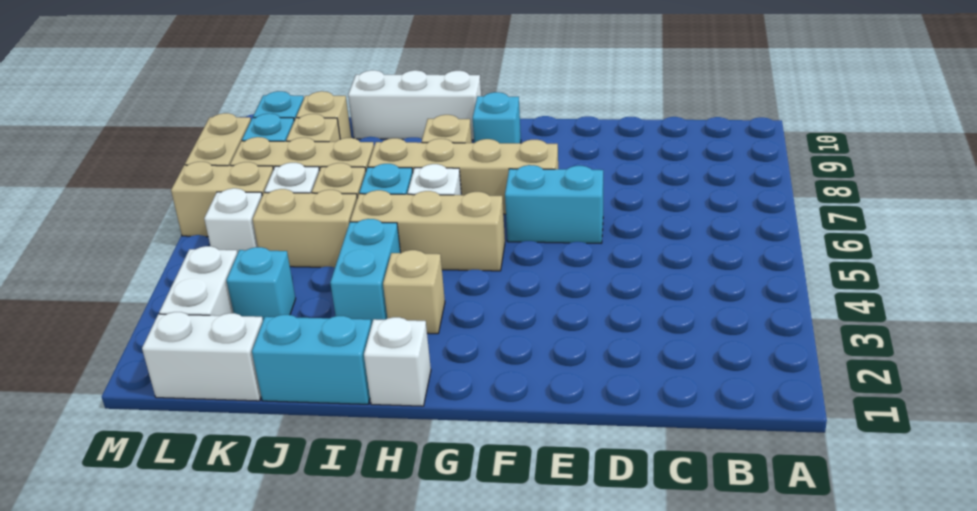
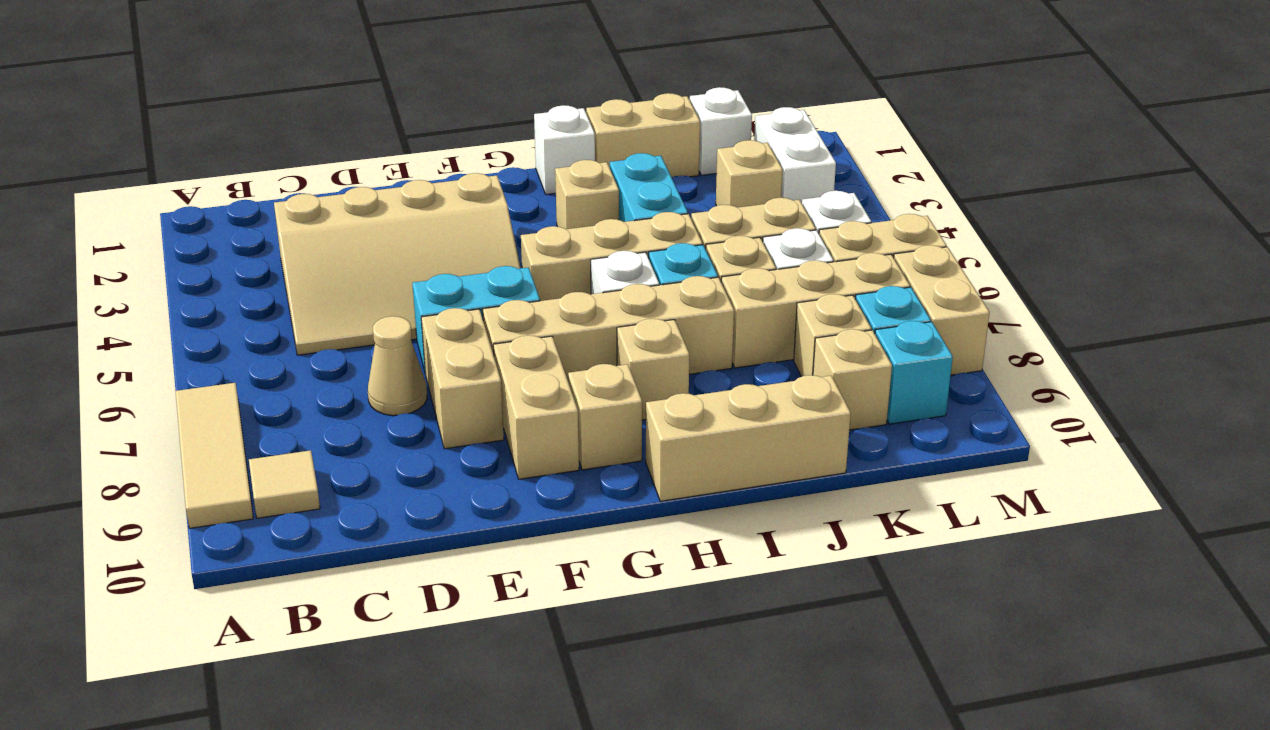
none -> tan 1x3 tile [176,383,253,528]
none -> tan 1x1 tile [249,450,320,518]
none -> tan 3x4 slope [274,173,521,355]
none -> tan 1x1 cone [368,316,427,416]
none -> tan 1x2 brick [421,308,504,449]
none -> tan 1x2 brick [493,335,579,479]
cyan 1x1 brick [473,92,521,143] -> tan 1x1 brick [568,364,642,470]
white 1x3 brick [348,70,481,140] -> tan 1x3 brick [646,375,851,501]
cyan 1x2 brick [252,315,372,404] -> tan 1x2 brick [586,93,700,177]
white 1x2 brick [142,312,263,401] -> white 1x1 brick [690,87,752,175]
cyan 1x1 brick [226,247,296,320] -> tan 1x1 brick [716,140,783,208]

